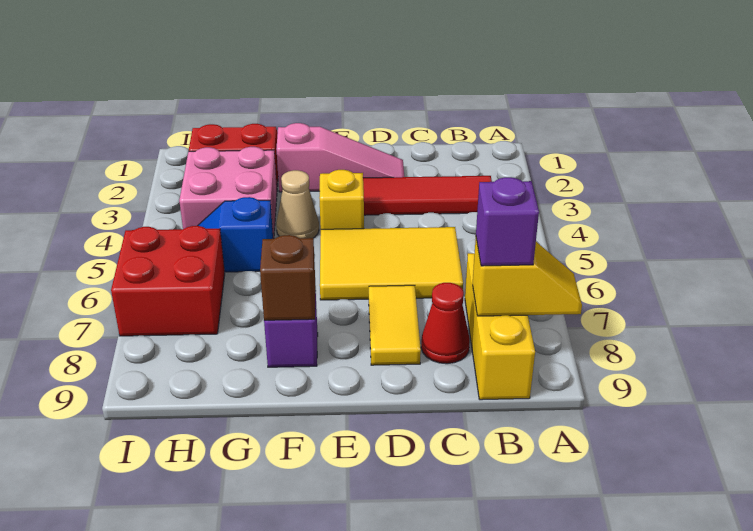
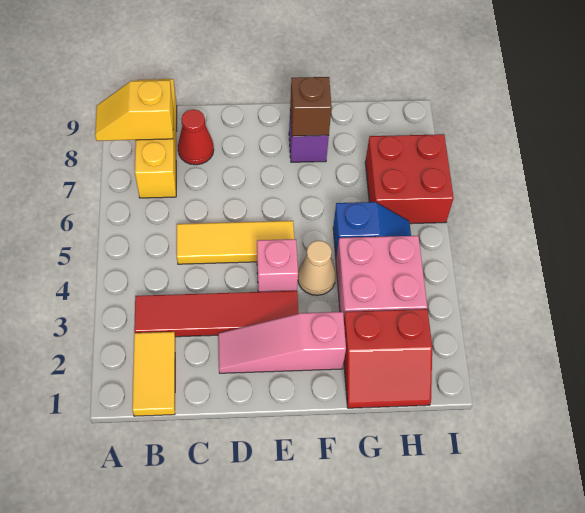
purple 1x1 brick [476,177,539,266] -> none
yellow 2x3 tile [320,227,463,300] -> yellow 1x3 tile [177,221,294,264]
yellow 1x2 tile [369,285,421,365] -> yellow 1x2 tile moved to [132,332,175,416]
yellow 1x1 brick [319,170,364,229] -> pink 1x1 brick [257,239,298,292]

